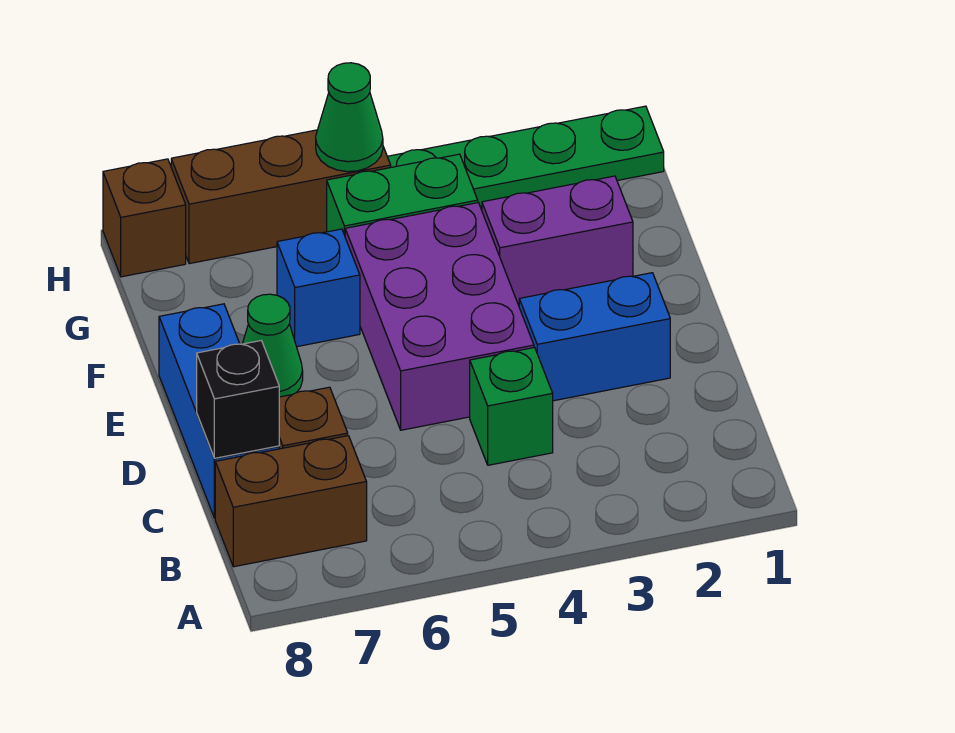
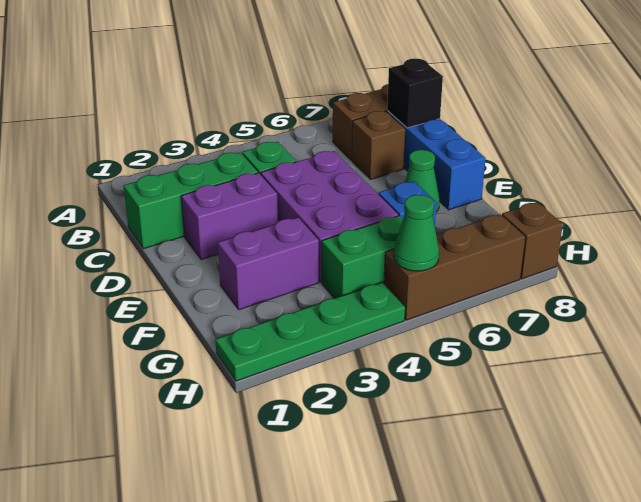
none -> green 1x3 brick [124,152,258,249]
blue 1x2 brick [519,273,670,401] -> purple 1x2 brick [181,173,278,260]

